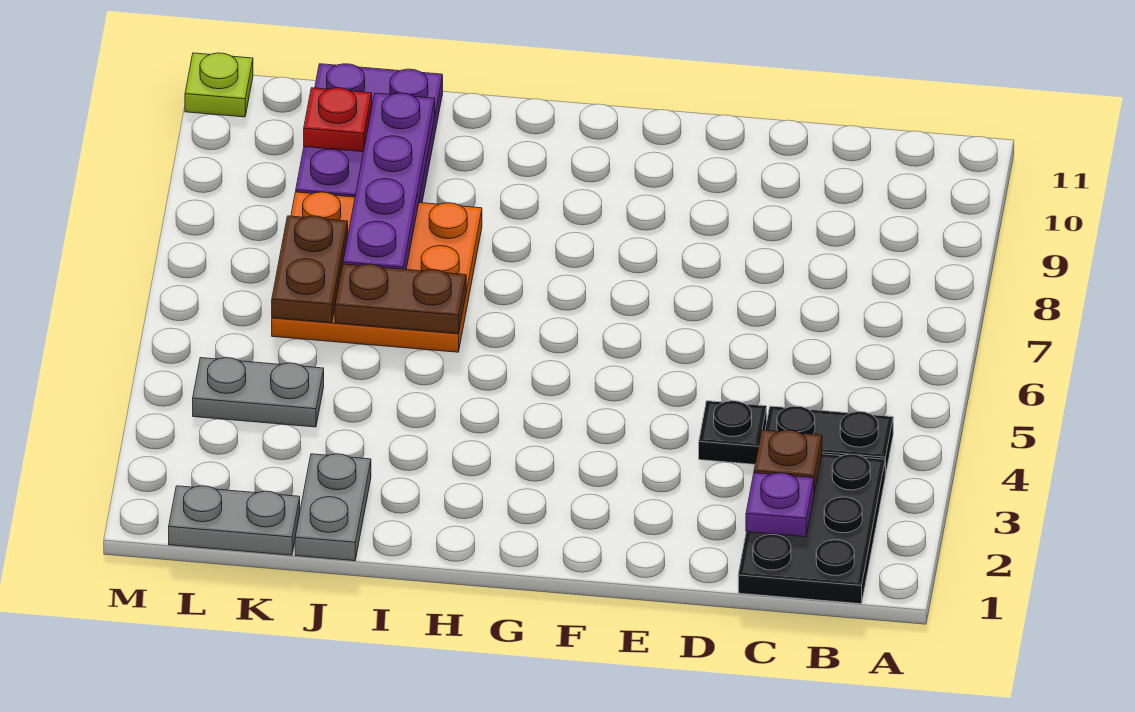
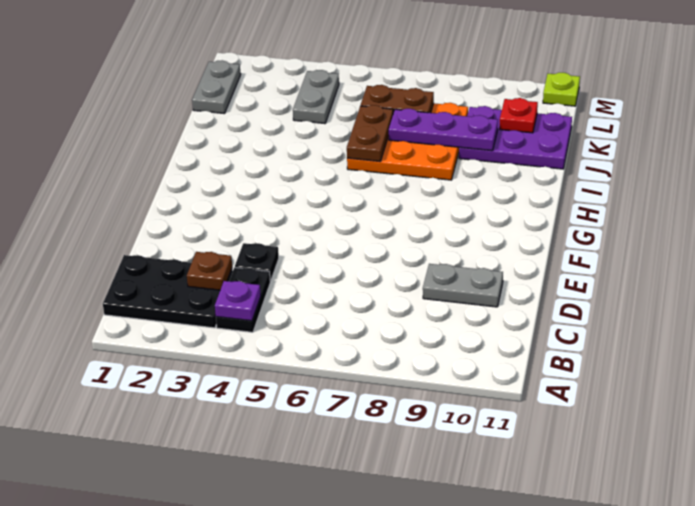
purple 1x1 plate [746,473,814,537] -> purple 1x1 plate moved to [215,281,261,321]
grey 1x2 plate [295,454,371,561] -> grey 1x2 plate moved to [423,264,503,307]
purple 1x4 plate [343,93,435,269] -> purple 1x3 plate [389,109,498,151]

